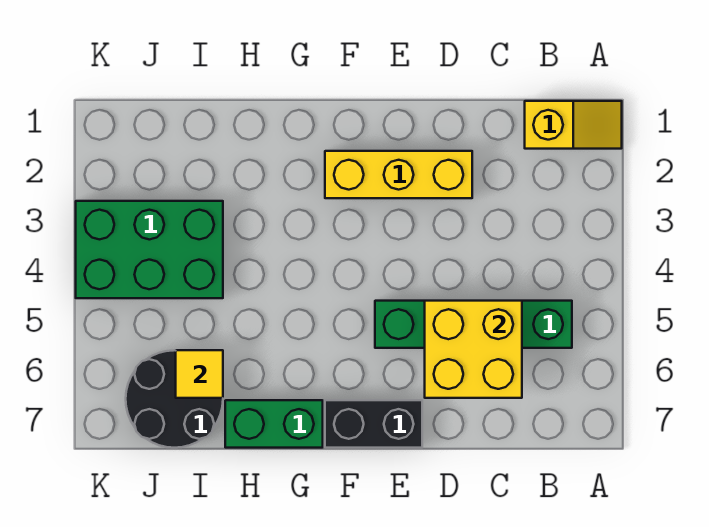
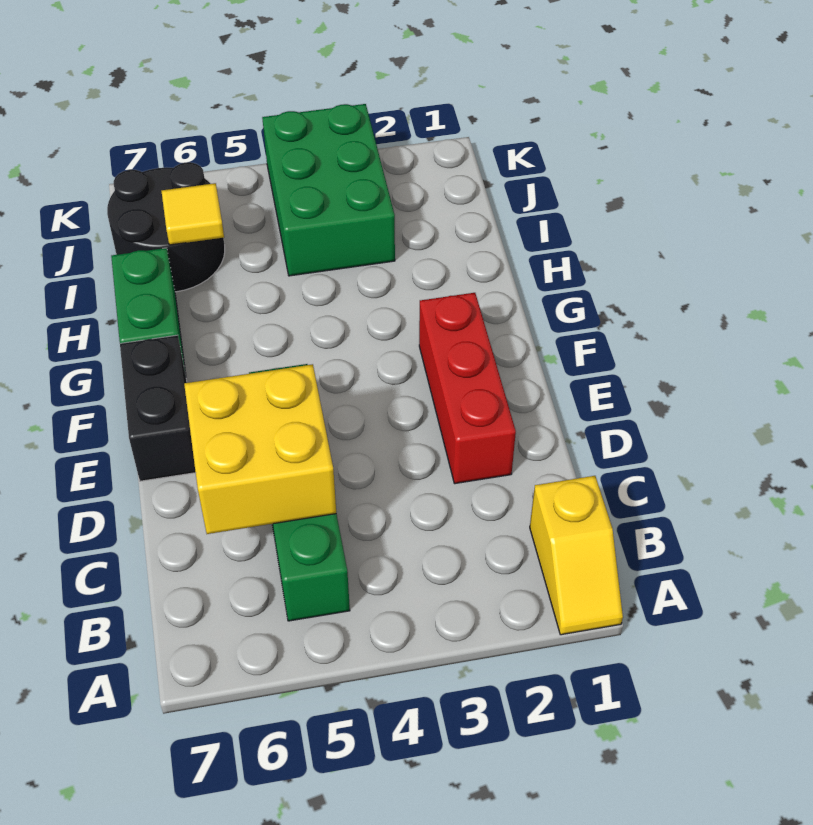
yellow 1x3 brick [325,151,472,198] -> red 1x3 brick [419,293,516,484]

